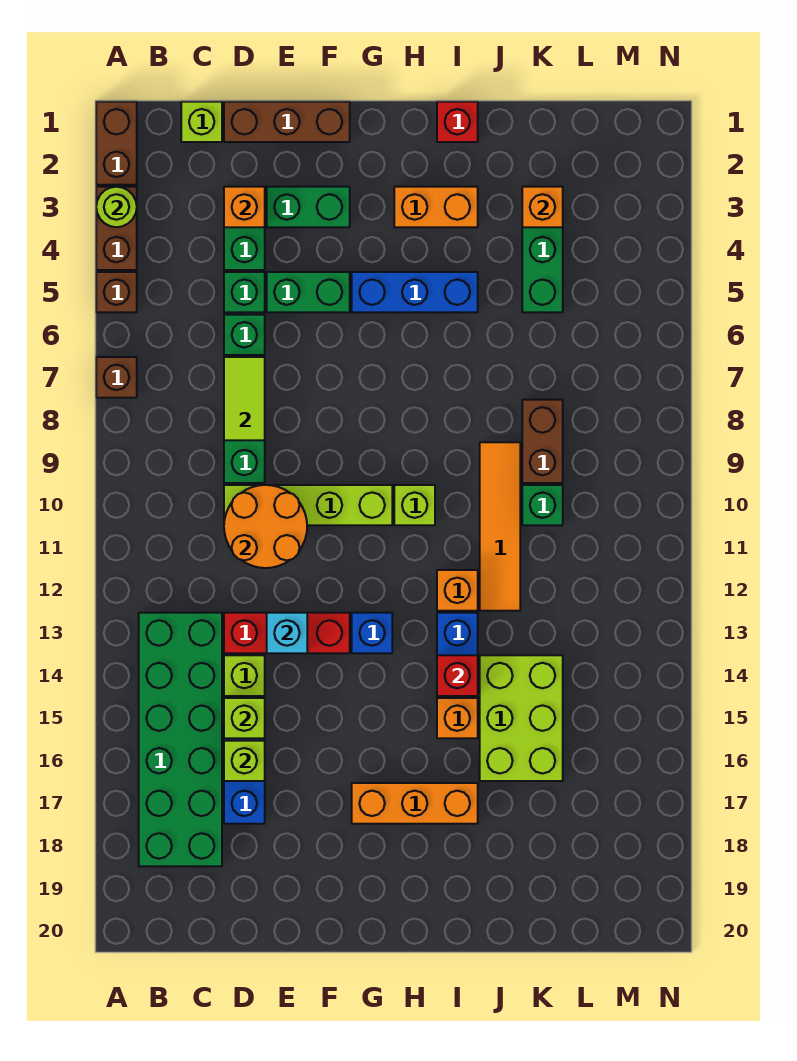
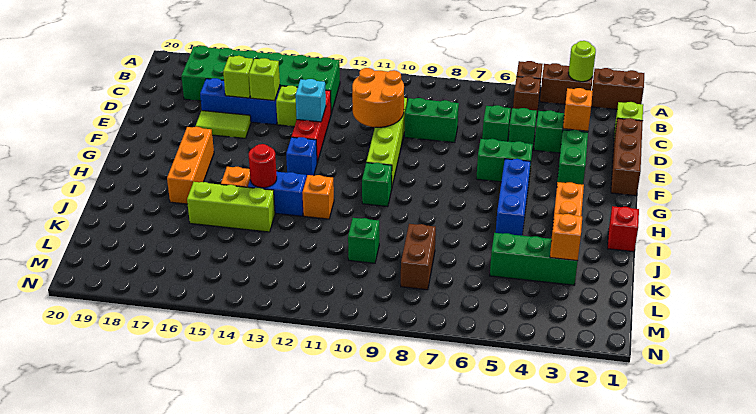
brown 1x1 brick [96,357,137,398] -> brown 1x1 brick moved to [513,76,541,117]
lime 1x2 tile [224,357,265,440] -> lime 1x2 tile moved to [196,110,251,138]
green 1x2 brick [267,272,350,312] -> green 1x2 brick turned to [476,139,533,182]
lime 1x1 brick [394,485,435,525] -> green 1x1 brick [362,163,392,207]
red 1x1 brick [437,655,478,696] -> red 1x1 round brick [249,144,277,188]
orange 1x4 tile [480,442,520,611] -> none
lime 2x3 brick [480,655,563,781] -> lime 1x3 brick [187,182,275,232]
brown 1x2 brick [522,400,563,483] -> brown 1x2 brick turned to [401,224,436,290]

